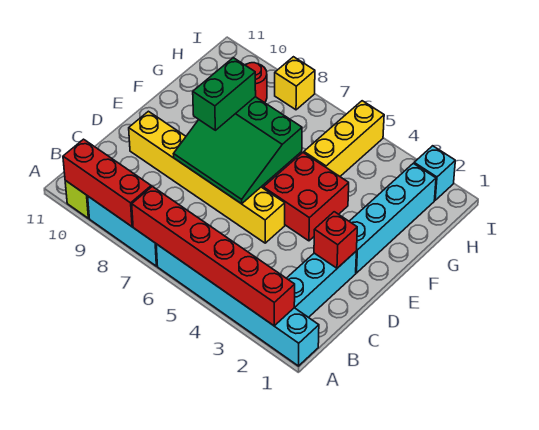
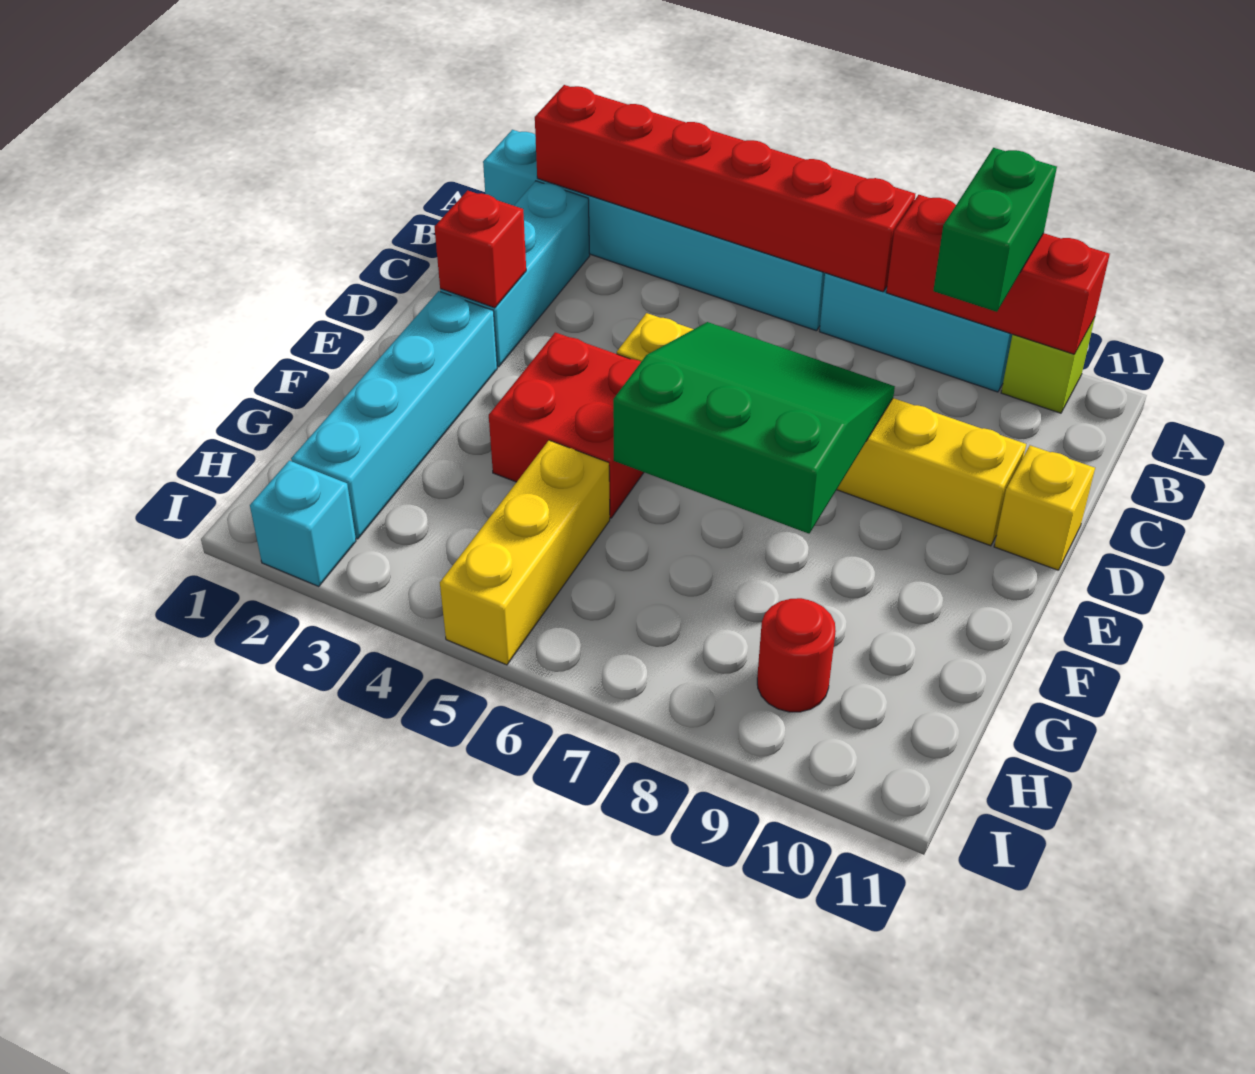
green 1x2 brick [193,58,256,130] -> green 1x2 brick moved to [933,148,1057,312]
yellow 1x1 brick [275,57,315,110] -> yellow 1x1 brick moved to [994,445,1095,570]

